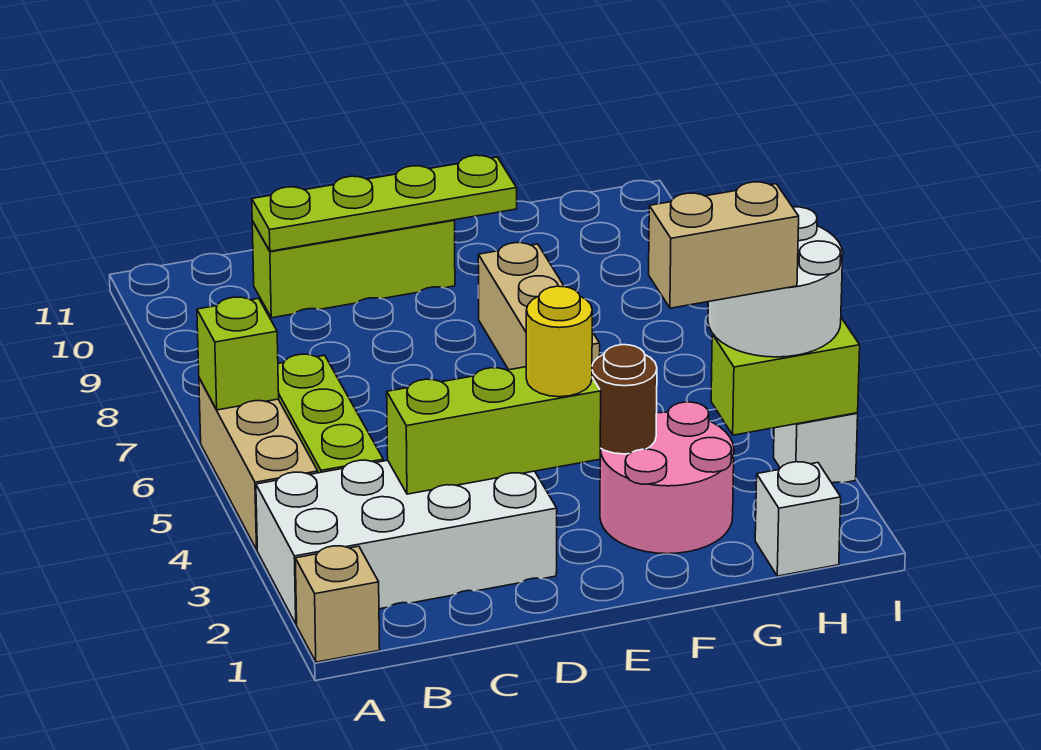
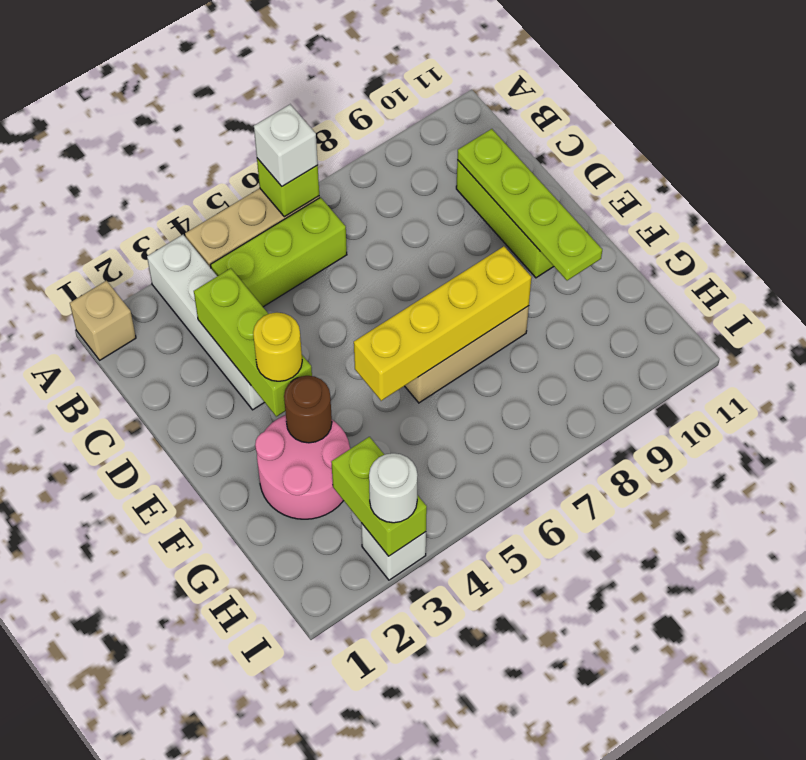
white 2x4 brick [256,460,557,624] -> white 1x4 brick [147,235,265,410]
none -> yellow 1x4 brick [354,246,531,401]
tan 1x2 brick [649,182,799,308] -> none
white 1x1 brick [755,462,841,576] -> white 1x1 brick moved to [254,104,318,186]
white 2x2 round brick [708,207,843,357] -> white 1x1 round brick [369,453,418,523]

